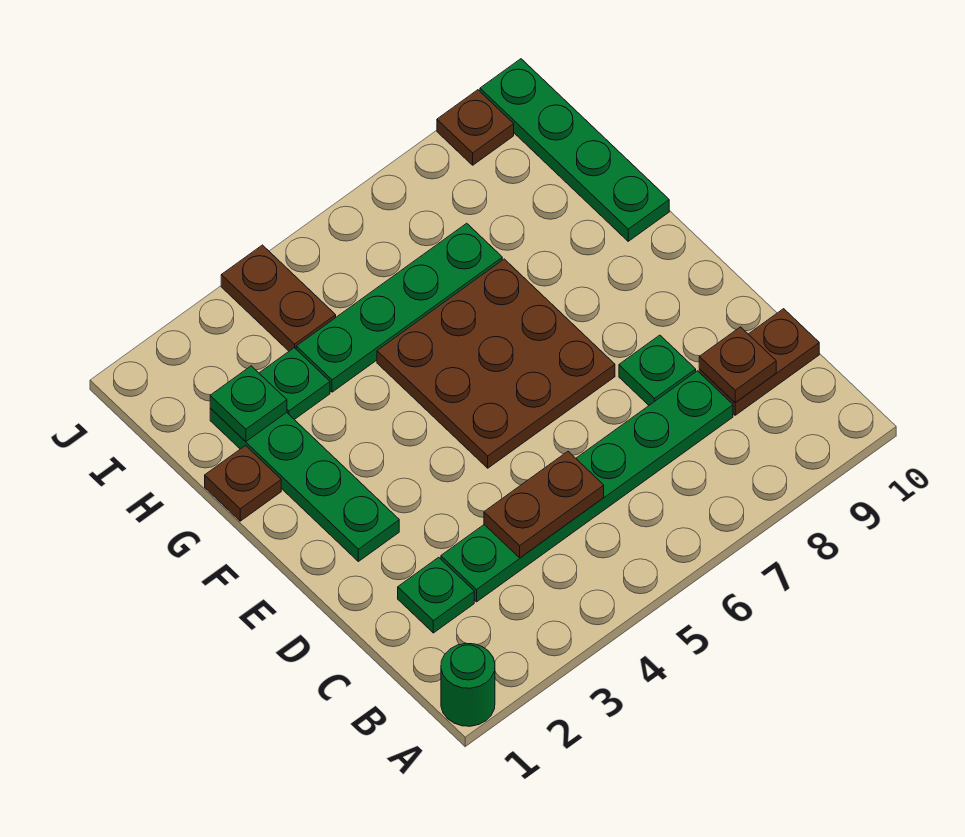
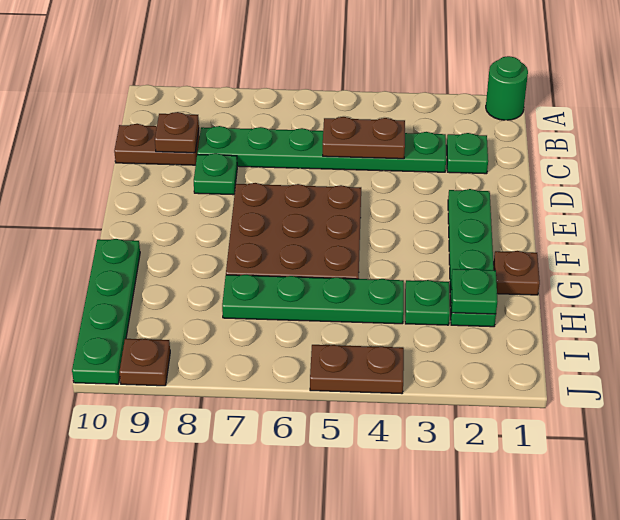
brown 1x2 plate [221,245,336,351] -> brown 1x2 plate turned to [310,345,404,394]

